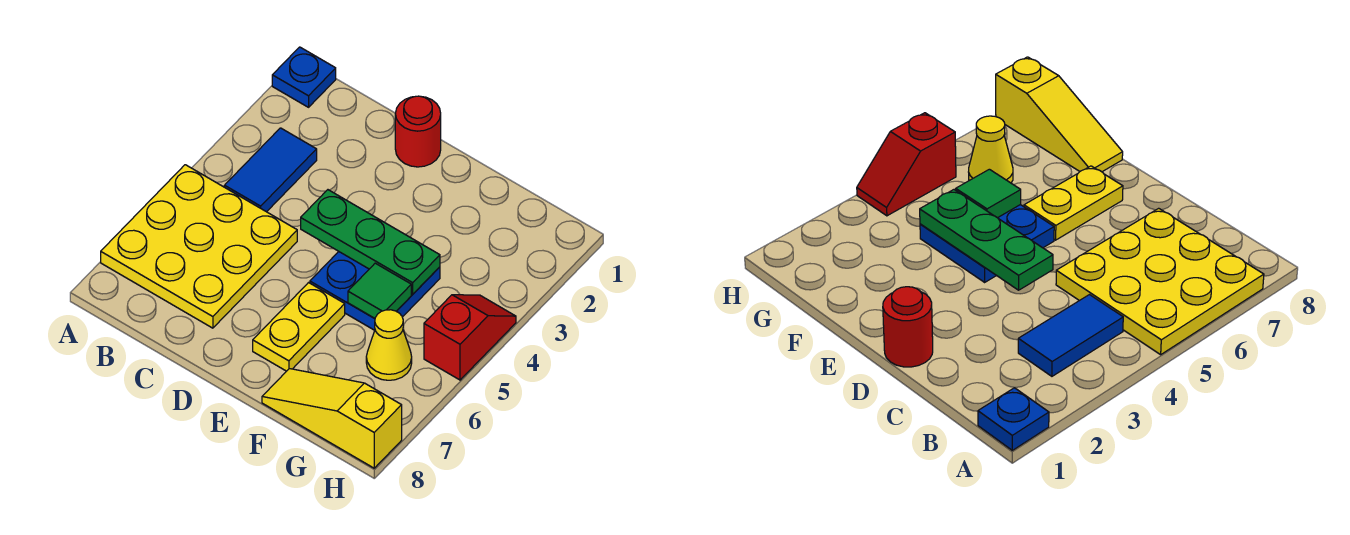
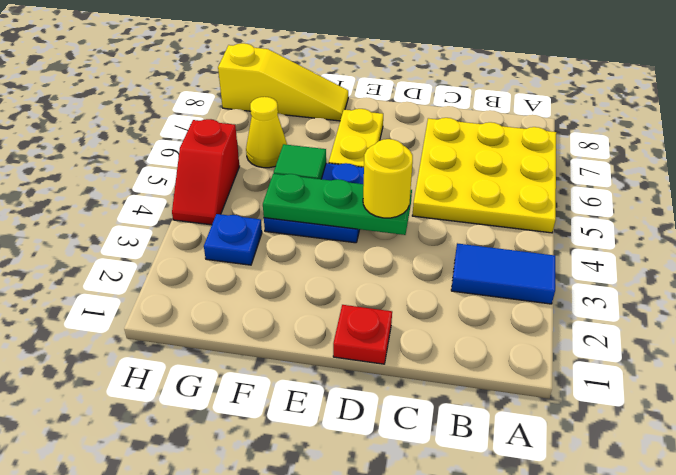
blue 1x1 plate [272,47,336,107] -> blue 1x1 plate moved to [204,214,262,265]
blue 1x2 tile [224,128,317,212] -> blue 1x2 tile turned to [451,243,555,304]
red 1x1 round brick [395,96,441,167] -> red 1x1 plate [333,305,392,364]
none -> yellow 1x1 round brick [363,139,413,218]

